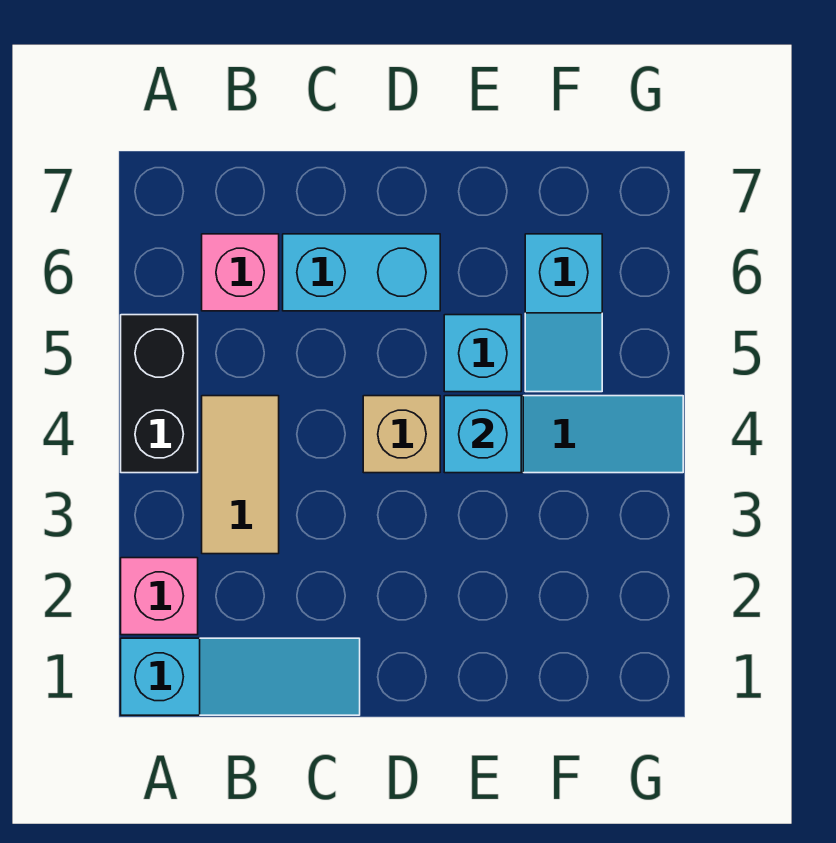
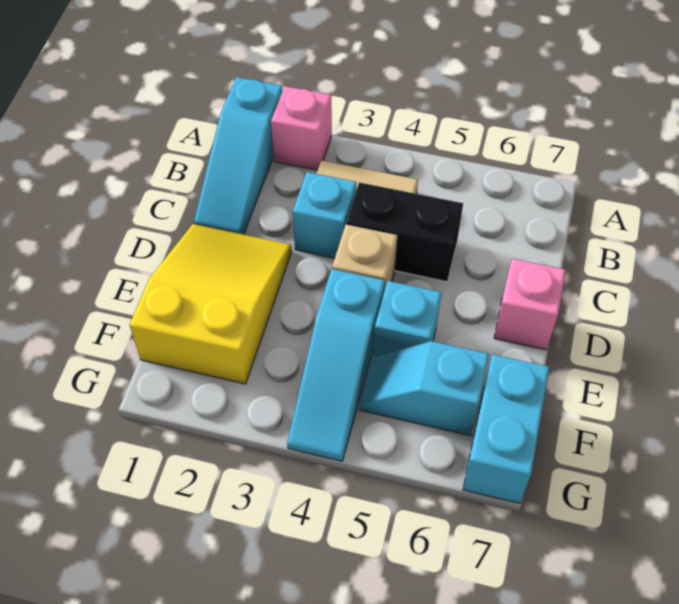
black 1x2 brick [121,315,198,473] -> black 1x2 brick moved to [346,182,463,282]
pink 1x1 brick [202,234,279,311] -> pink 1x1 brick moved to [494,259,566,350]
cyan 1x2 brick [283,234,440,311] -> cyan 1x2 brick moved to [463,354,549,503]
none -> yellow 2x3 slope [130,224,292,384]
cyan 1x1 brick [444,396,521,473] -> cyan 1x1 brick moved to [293,172,356,258]

